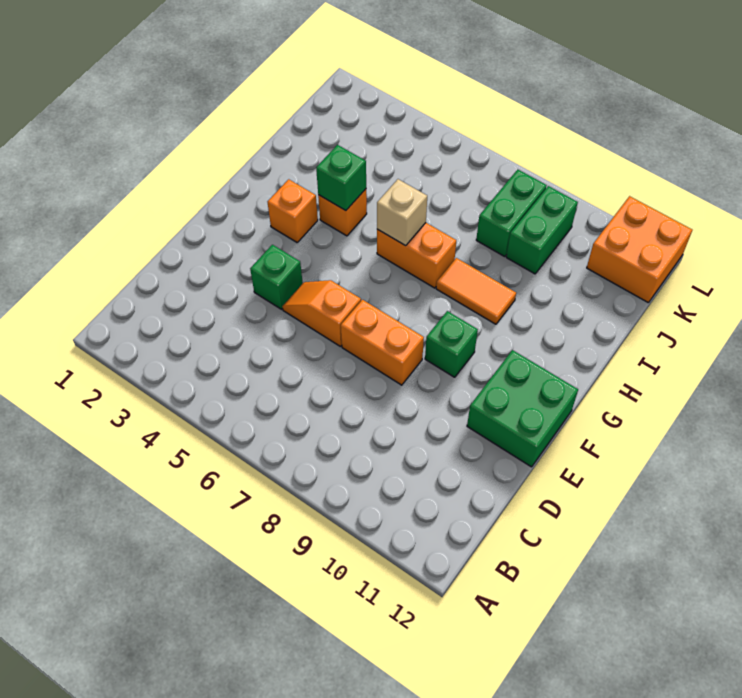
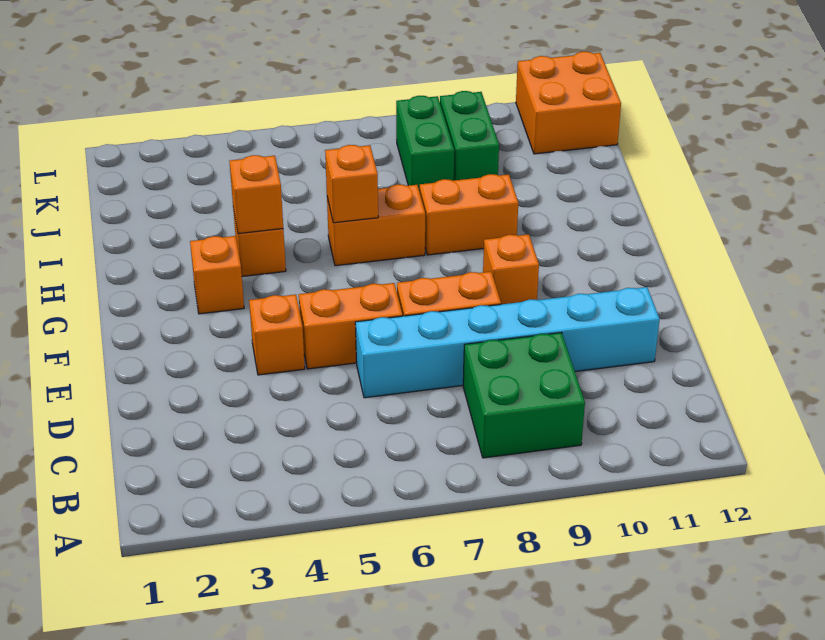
none -> cyan 1x6 brick [355,287,660,398]
green 1x1 brick [250,245,303,309] -> orange 1x1 brick [249,294,305,375]
orange 1x2 slope [282,280,361,347] -> orange 1x2 brick [299,283,402,369]
green 2x2 brick [467,350,578,467] -> green 2x2 brick moved to [463,333,585,458]
green 1x1 brick [425,311,478,377] -> orange 1x1 brick [483,234,539,304]
green 1x1 brick [316,145,366,211] -> orange 1x1 brick [229,155,283,234]
tan 1x1 brick [377,179,427,246] -> orange 1x1 brick [325,145,378,223]
orange 1x2 tile [436,258,516,324] -> orange 1x2 brick [420,174,518,255]

